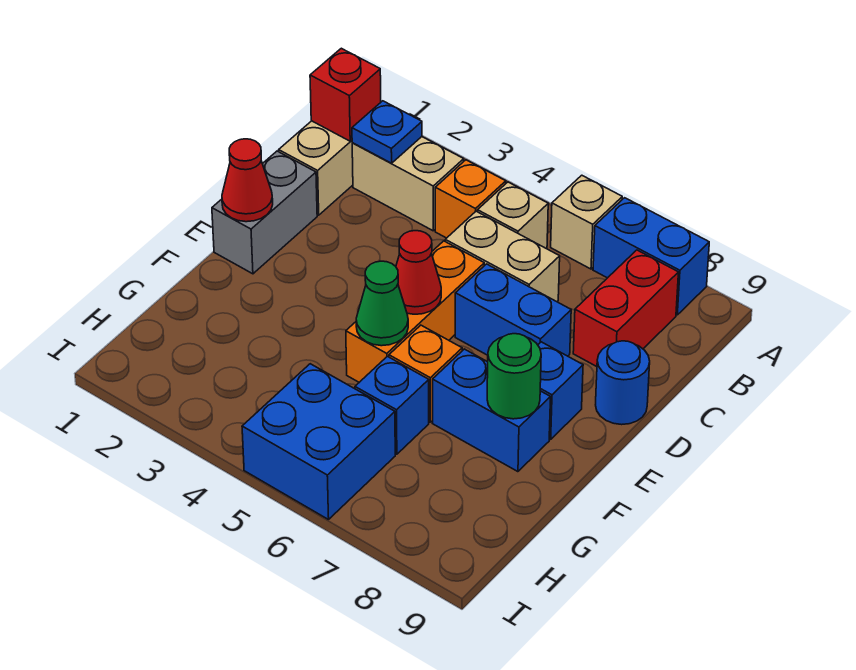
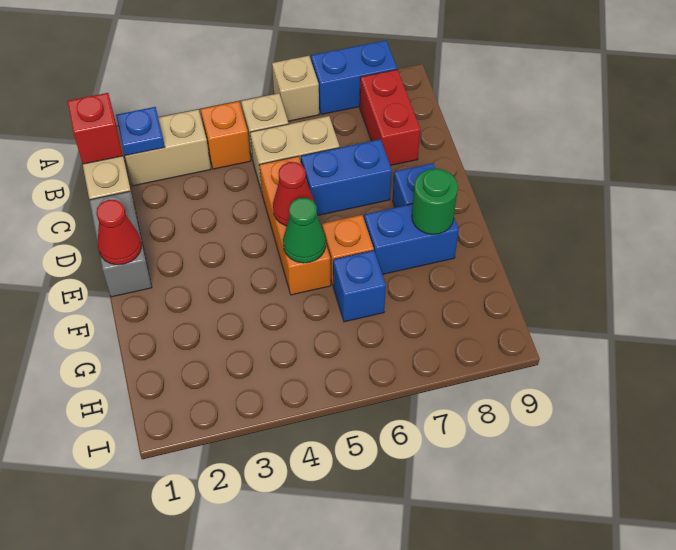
blue 1x1 round brick [596,341,650,425] -> none
blue 2x2 brick [242,364,395,520] -> none

